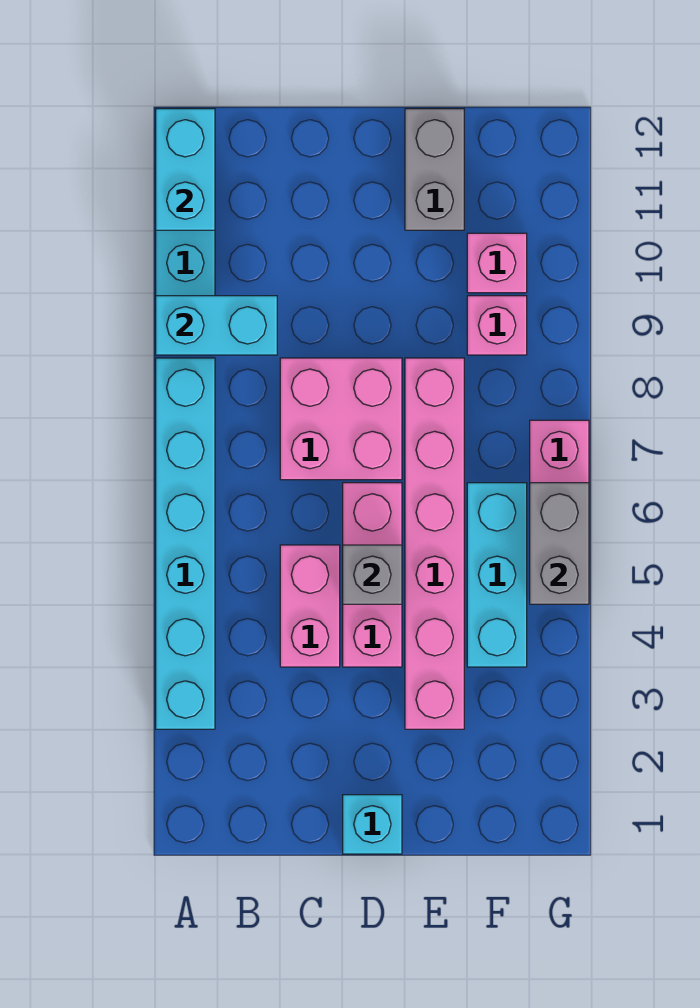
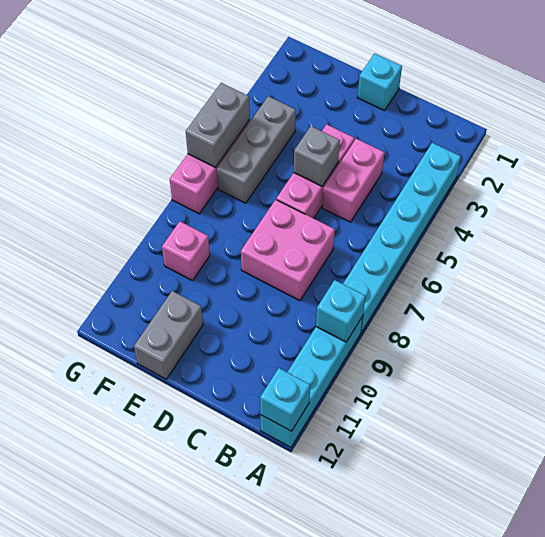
cyan 1x2 brick [156,296,277,355] -> cyan 1x1 brick [316,280,365,342]
cyan 1x2 brick [156,109,215,230] -> cyan 1x1 brick [260,368,310,431]
pink 1x6 brick [405,358,464,729] -> none
cyan 1x3 brick [467,483,527,667] -> grey 1x3 brick [217,96,296,203]
pink 1x1 brick [467,233,527,293] -> none

